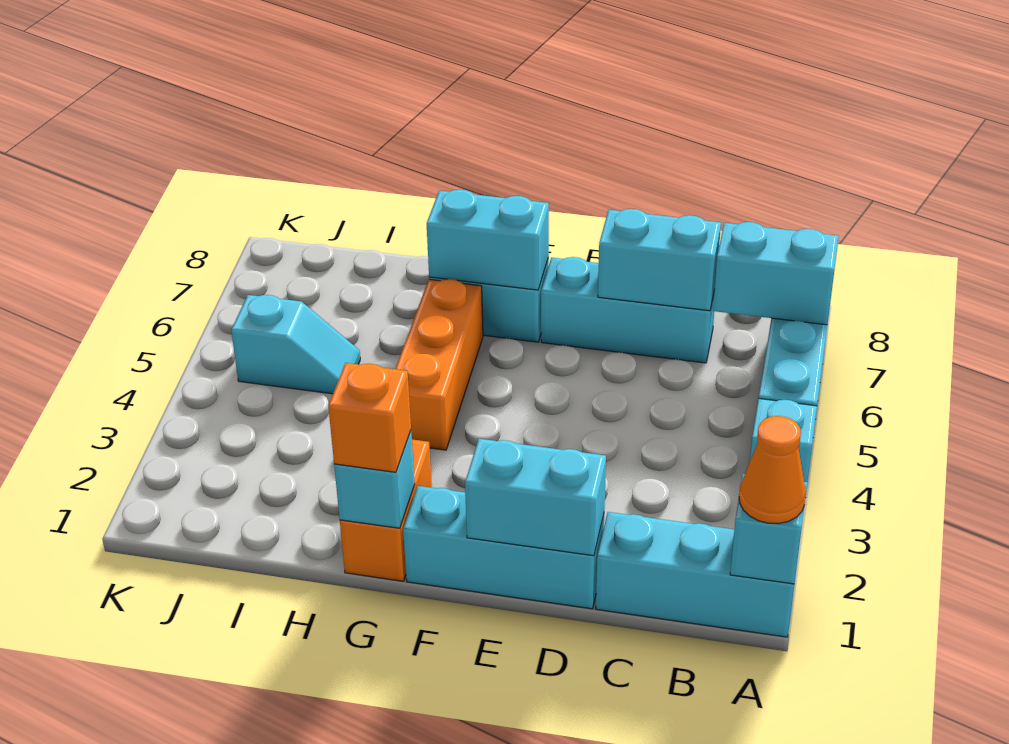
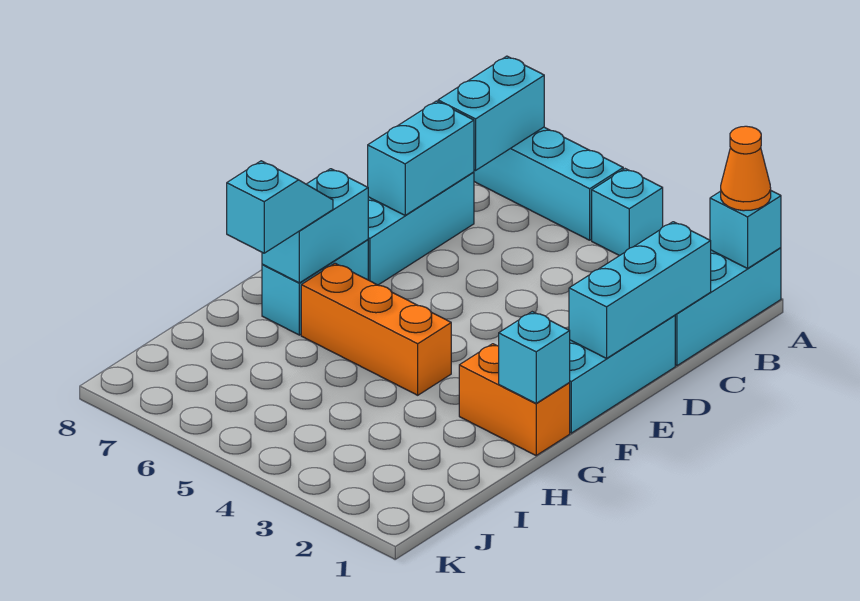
cyan 1x2 brick [465,439,606,556] -> cyan 1x3 brick [569,222,711,358]
orange 1x1 brick [328,363,411,472] -> none
cyan 1x2 slope [231,295,360,394] -> cyan 1x2 slope moved to [227,161,333,253]

